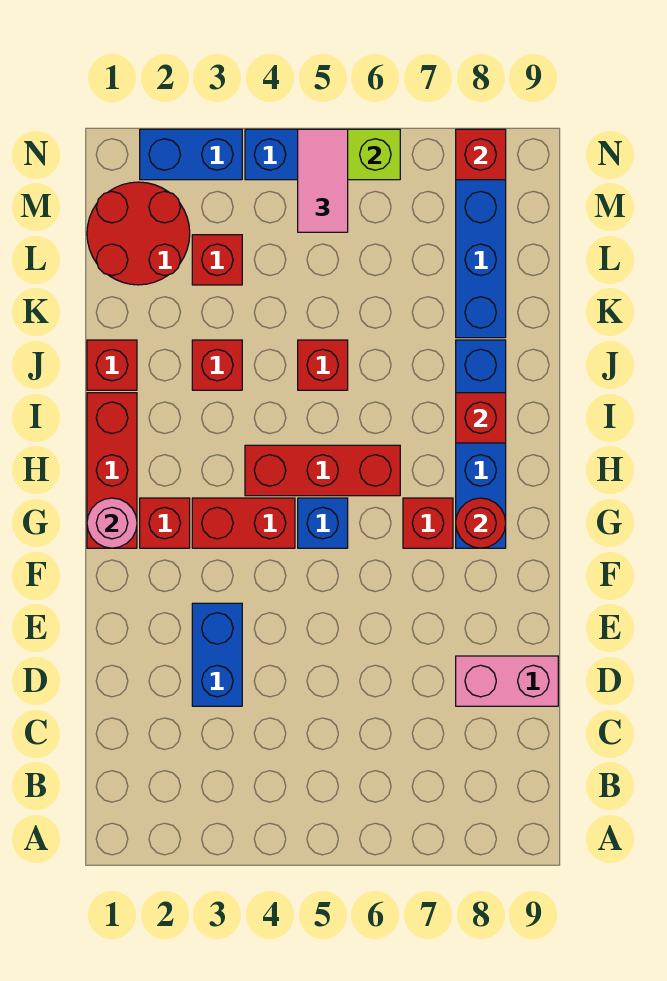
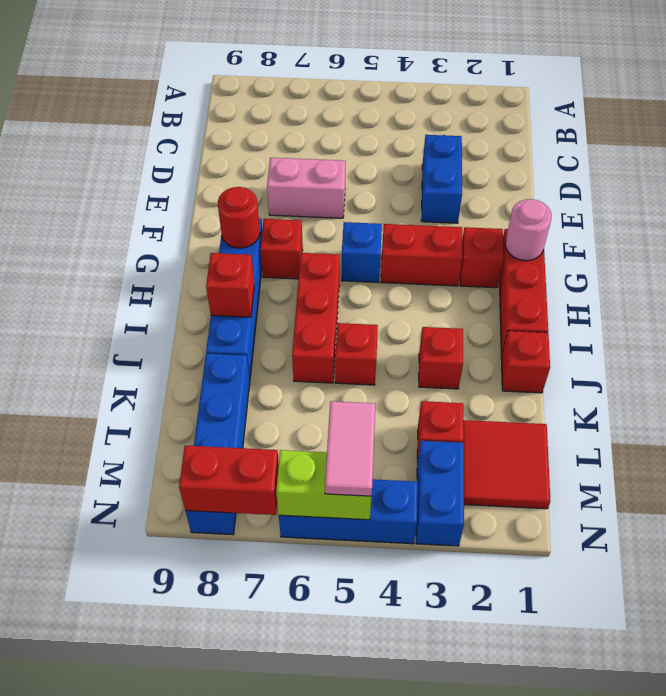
pink 1x2 brick [456,656,558,706] -> pink 1x2 brick moved to [267,158,346,218]
red 1x3 brick [245,445,400,496] -> red 1x3 brick turned to [292,253,340,383]
red 2x2 round brick [87,182,190,285] -> red 2x2 tile [463,420,550,509]
blue 1x2 brick [140,129,242,180] -> blue 1x2 brick turned to [416,441,464,546]
red 1x1 brick [456,129,506,180] -> red 1x2 brick [179,446,279,515]

